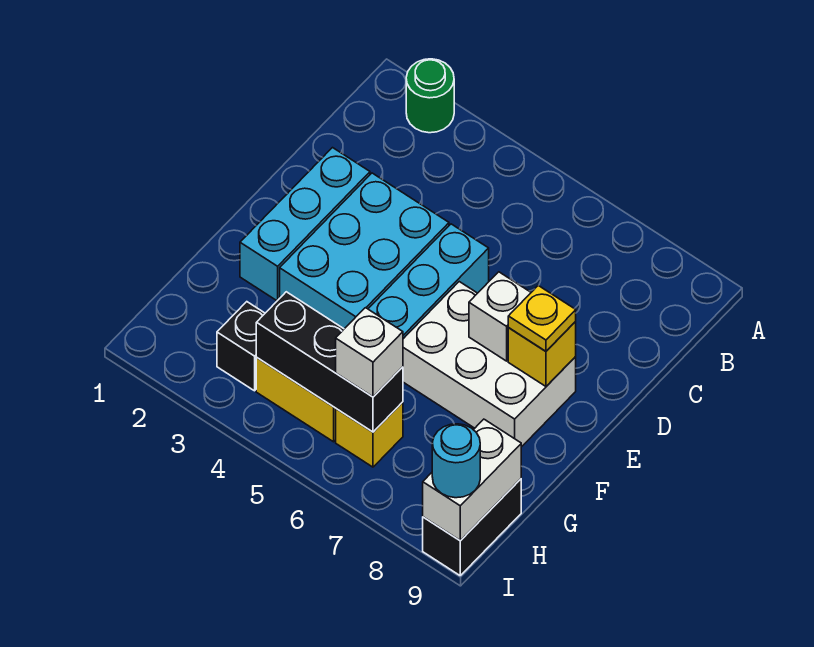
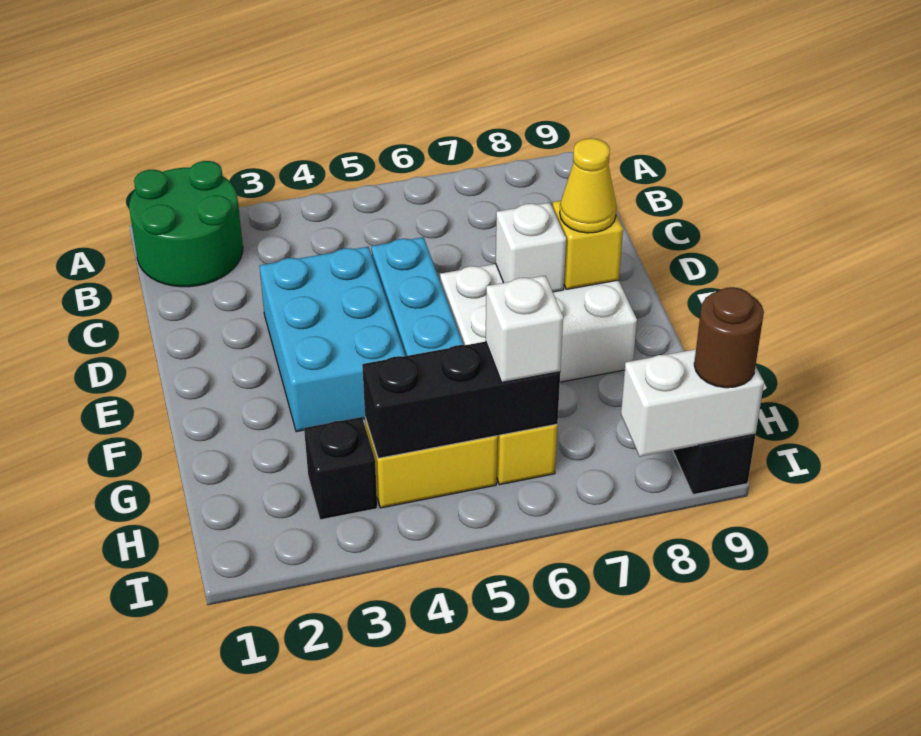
green 1x1 round brick [406,59,454,133] -> green 2x2 round brick [129,161,243,287]
cyan 1x3 brick [240,148,370,301] -> none
yellow 1x1 plate [508,286,576,351] -> yellow 1x1 cone [560,138,617,233]
white 1x2 brick [423,419,521,541] -> white 1x2 brick turned to [621,349,764,457]
cyan 1x1 round brick [432,424,480,498] -> brown 1x1 round brick [694,287,764,388]

